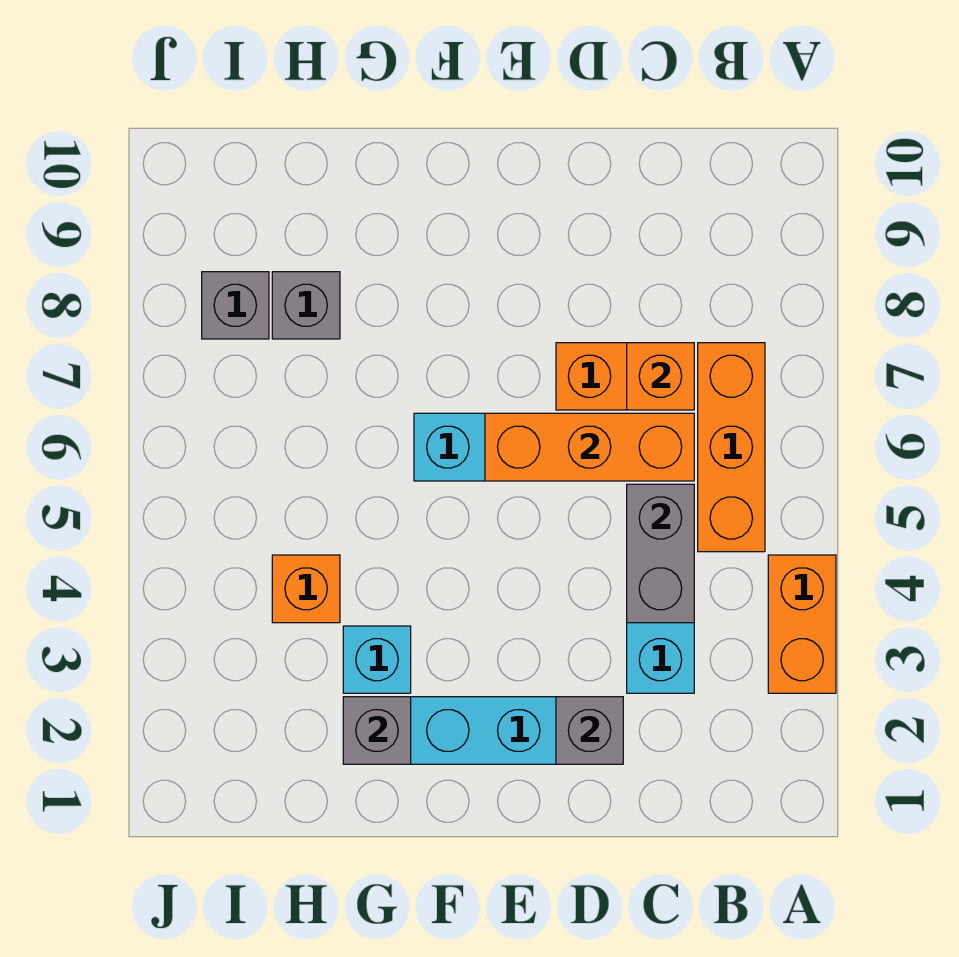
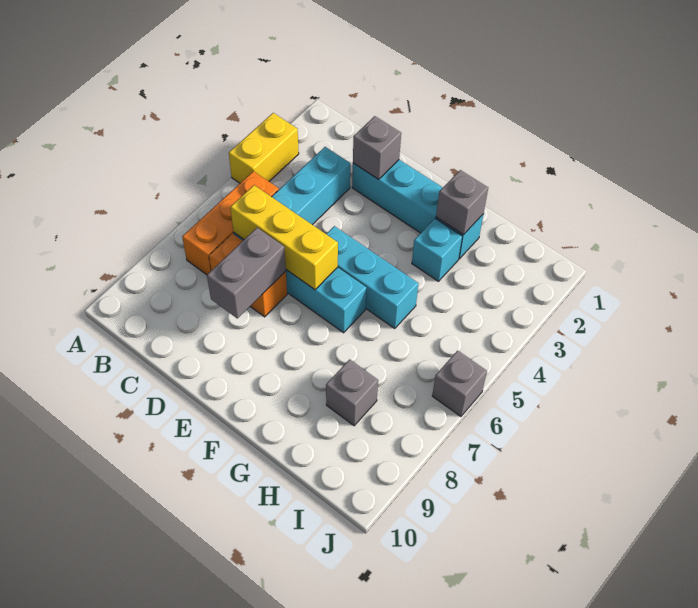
orange 1x2 brick [768,555,836,693] -> yellow 1x2 brick [229,113,299,183]
grey 1x2 brick [627,484,694,623] -> grey 1x2 brick moved to [207,228,286,318]
orange 1x3 brick [485,413,694,481] -> yellow 1x3 brick [230,185,338,290]
orange 1x1 brick [627,343,694,410] -> none
none -> cyan 1x3 brick [327,226,418,328]
orange 1x1 brick [272,555,340,623] -> none
grey 1x1 brick [202,272,269,339] -> grey 1x1 brick moved to [432,351,487,416]

